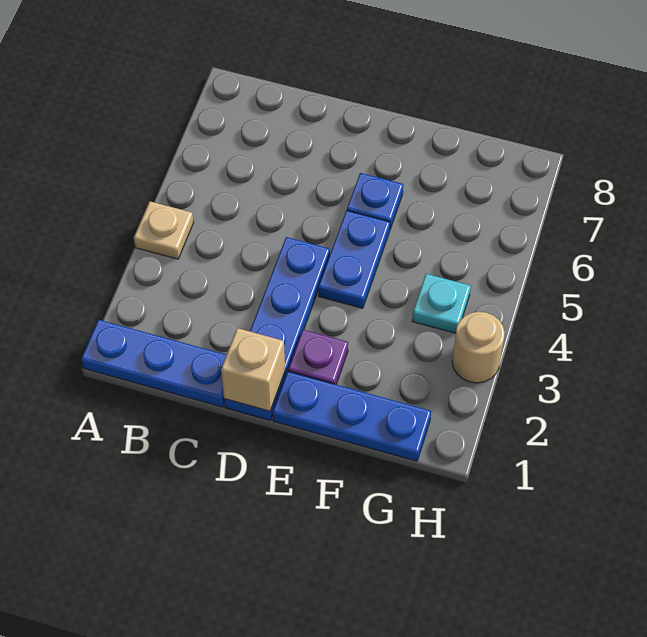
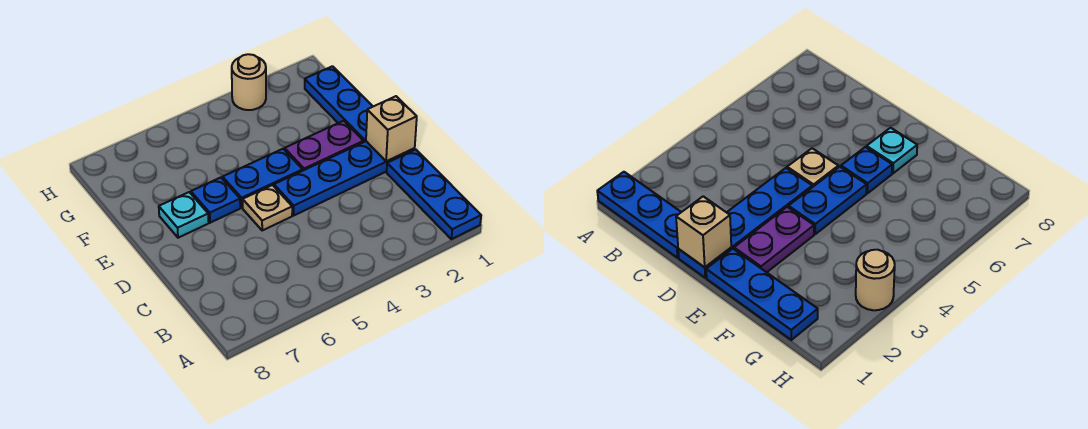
tan 1x1 plate [134,201,194,259] -> tan 1x1 plate moved to [243,185,292,230]
purple 1x1 plate [288,330,348,384] -> purple 1x2 plate [285,121,363,170]
cyan 1x1 plate [412,274,471,333] -> cyan 1x1 plate moved to [159,192,209,238]

